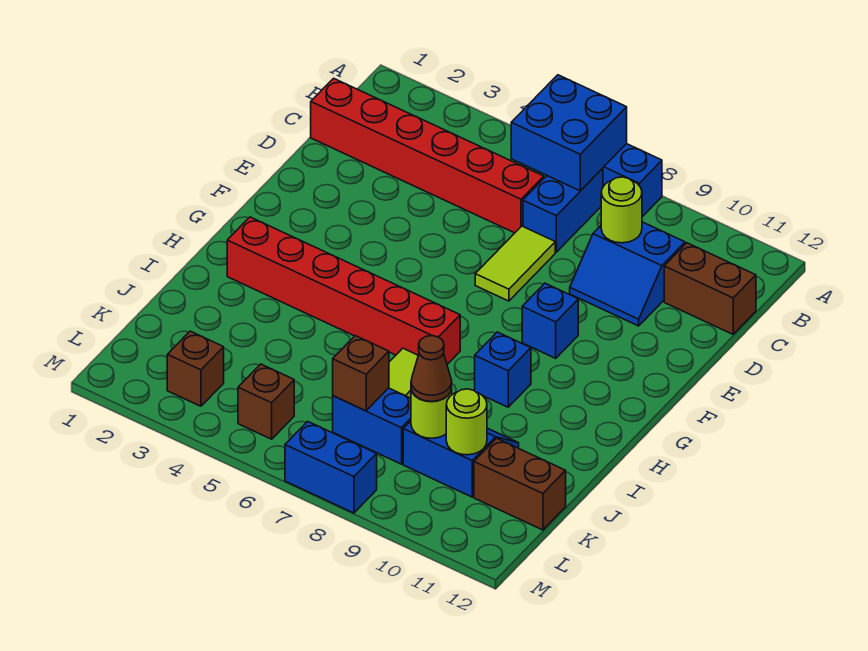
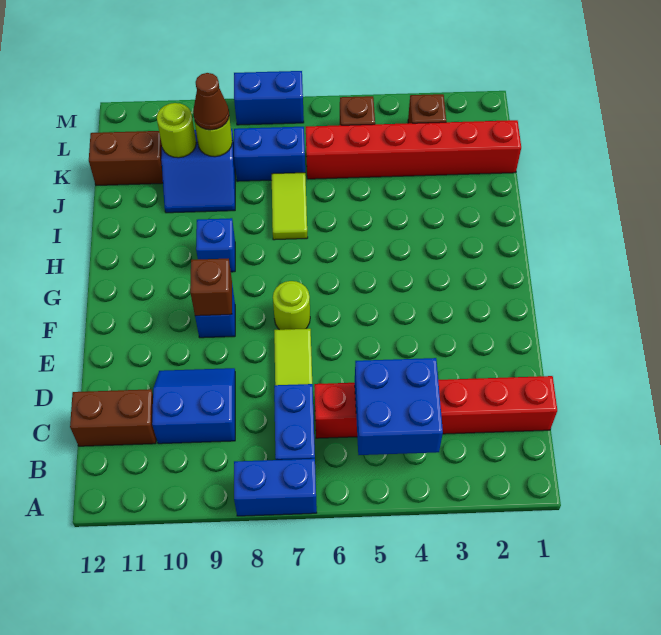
blue 2x2 brick [511,75,627,191] -> blue 2x2 brick moved to [355,358,443,455]
lime 1x1 round brick [601,177,642,243] -> lime 1x1 round brick moved to [273,281,310,330]
red 1x6 brick [227,217,460,364] -> red 1x6 brick moved to [306,120,521,179]
brown 1x1 brick [333,336,389,411] -> brown 1x1 brick moved to [190,259,232,316]

